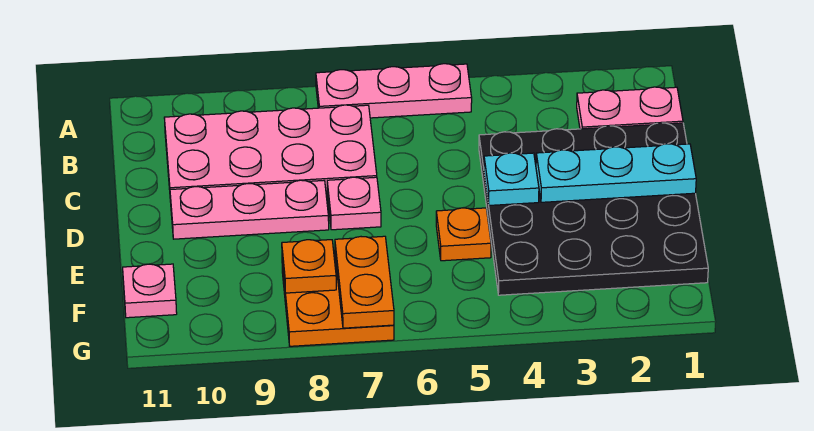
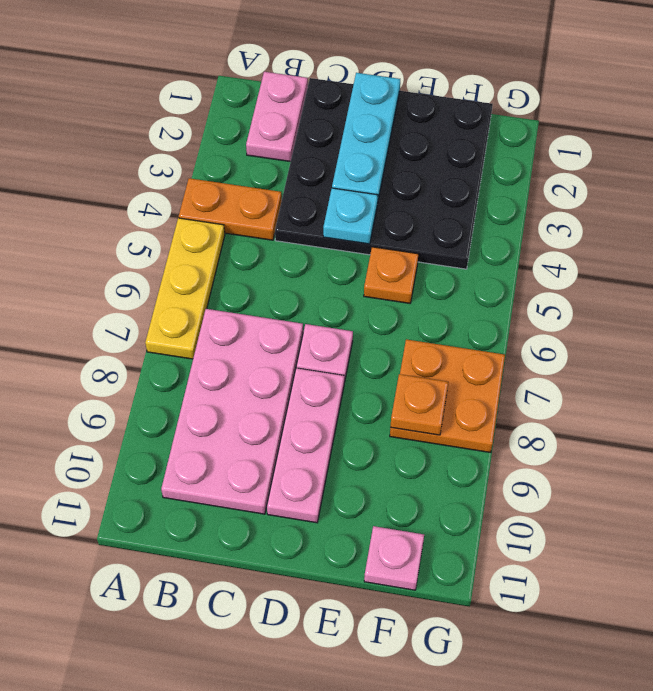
pink 1x3 plate [316,64,472,118] -> yellow 1x3 plate [145,218,225,359]
orange 1x2 plate [335,236,394,328] -> orange 1x2 plate moved to [179,178,282,240]

